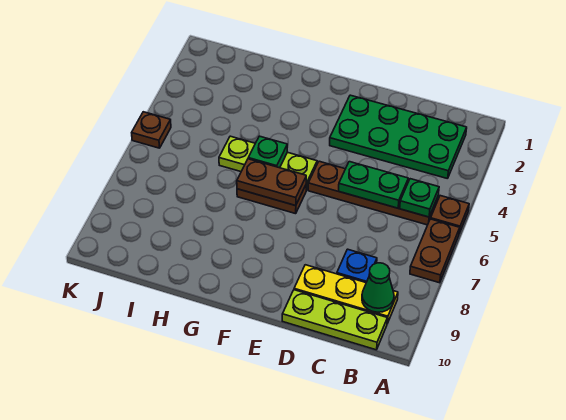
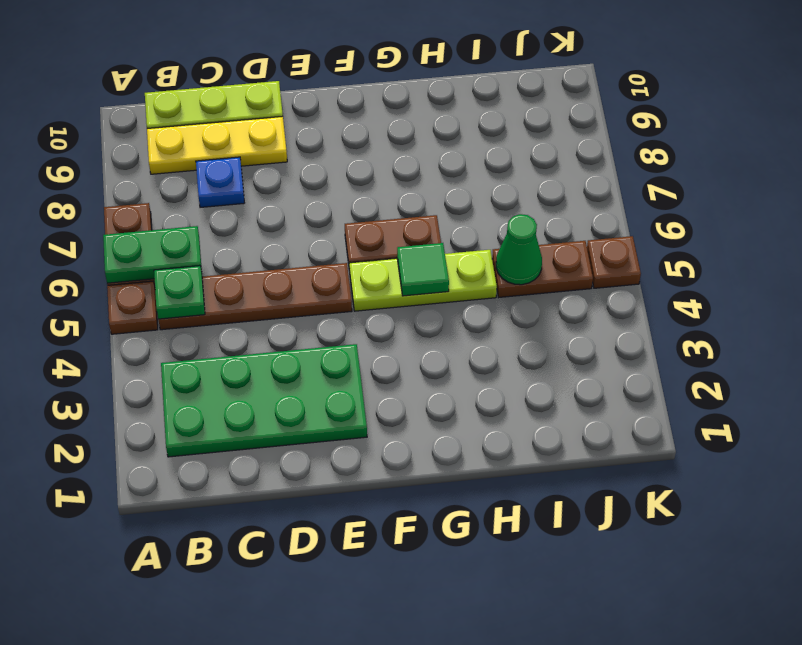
green 1x1 cone [362,263,394,312] -> green 1x1 cone moved to [496,214,542,285]
green 1x2 plate [339,162,408,208] -> green 1x2 plate moved to [103,226,202,283]
brown 1x2 plate [237,159,306,206] -> brown 1x2 plate moved to [492,241,593,297]
green 1x1 plate [248,136,287,168] -> green 1x1 tile [397,243,449,296]

